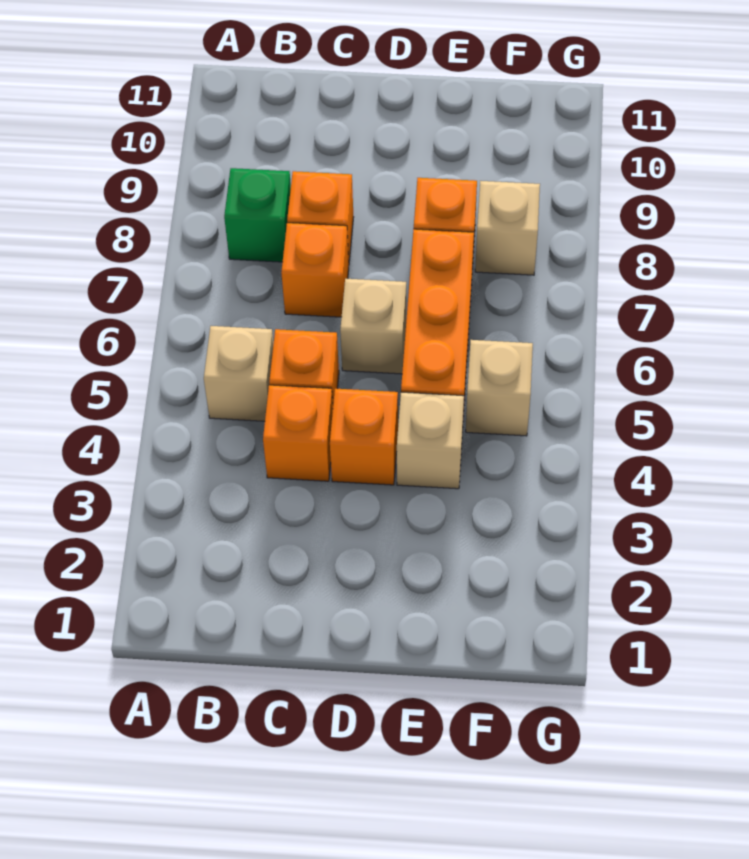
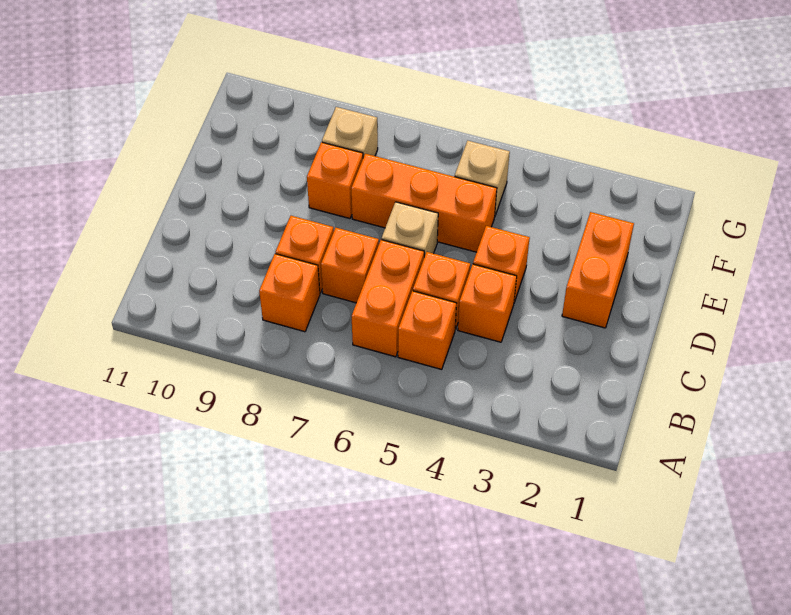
tan 1x1 brick [204,326,273,421] -> orange 1x1 brick [398,291,456,369]
none -> orange 1x2 brick [352,240,424,357]
green 1x1 brick [224,168,291,262] -> orange 1x1 brick [259,254,320,332]
none -> orange 1x2 brick [562,212,634,328]
tan 1x1 brick [397,392,464,489] -> none

